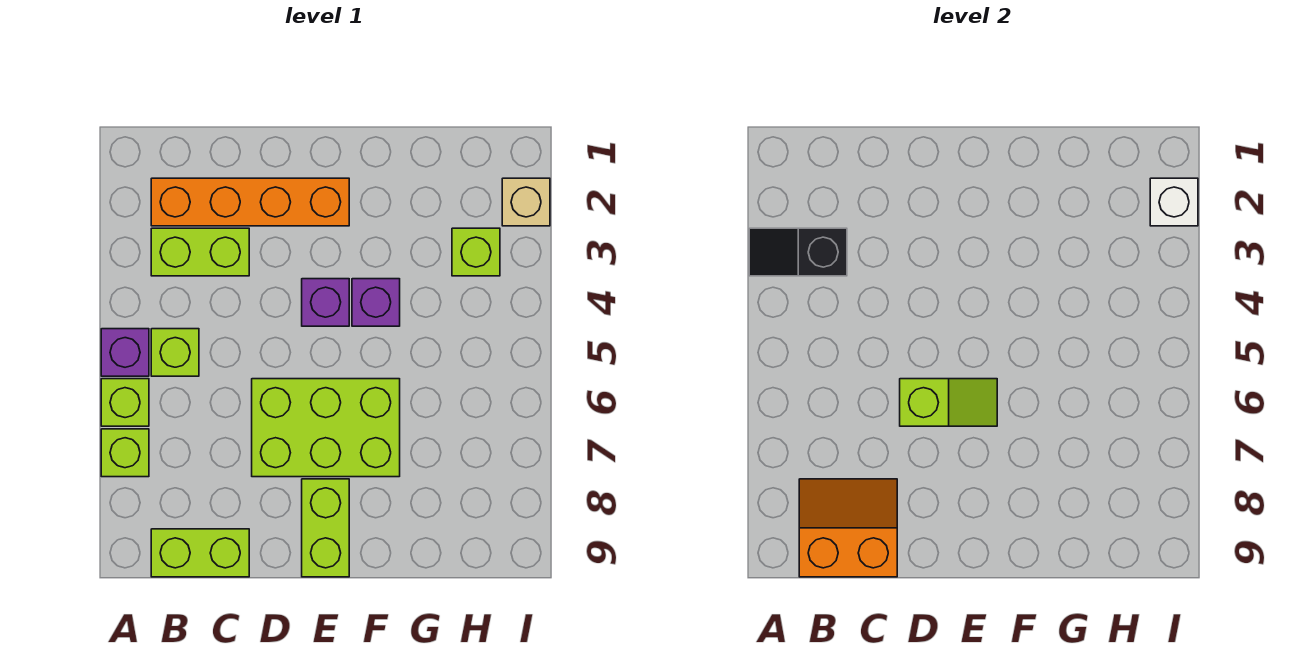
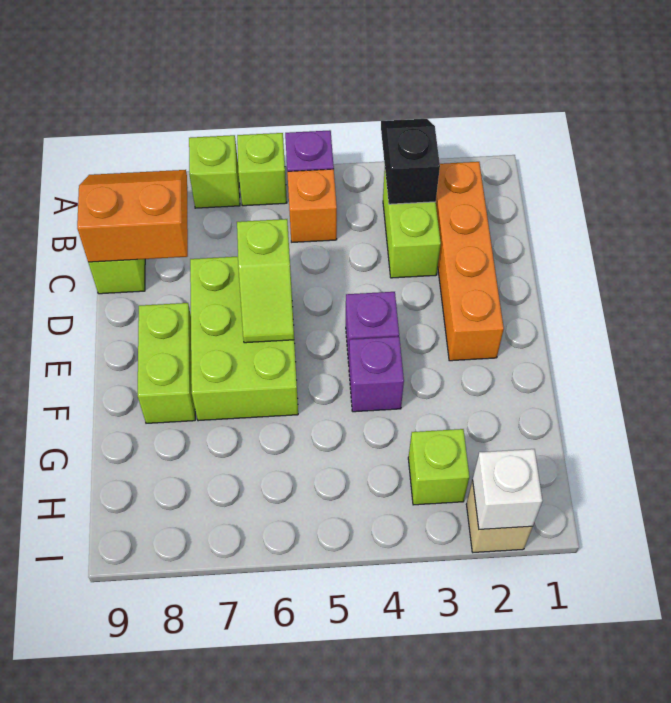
lime 1x1 brick [151,329,199,376] -> orange 1x1 brick [287,169,337,242]
orange 2x2 slope [799,479,897,577] -> orange 2x2 slope turned to [77,170,188,262]
lime 1x2 brick [302,479,349,577] -> lime 1x2 brick turned to [138,303,195,423]

